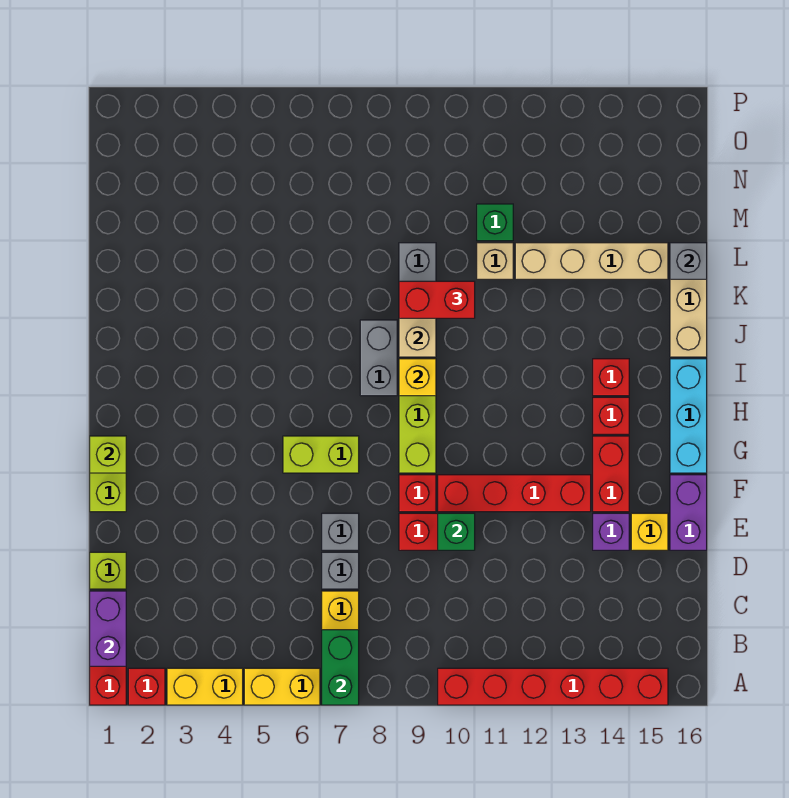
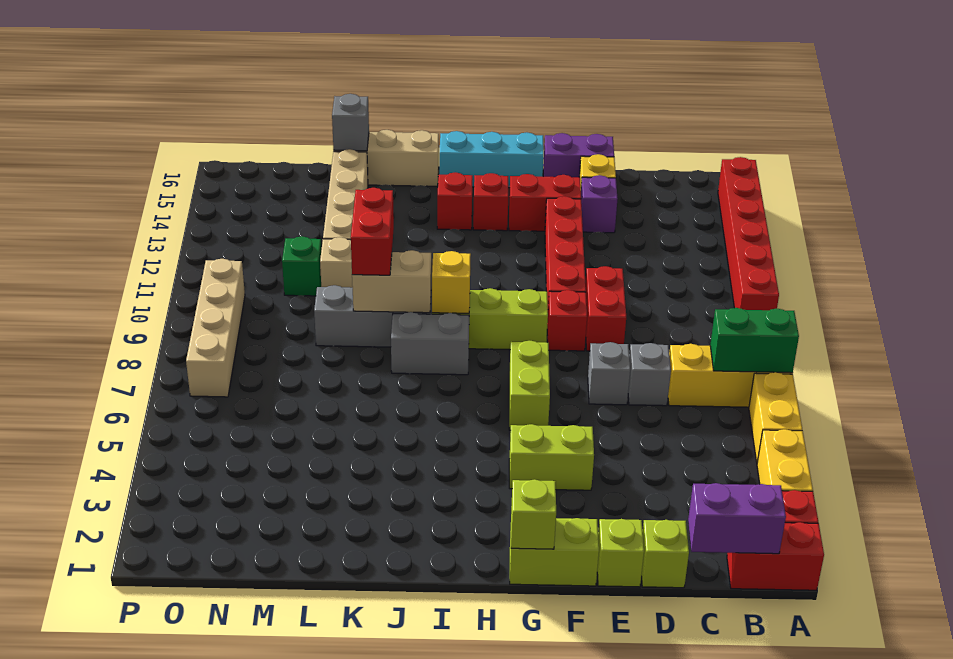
none -> lime 1x1 brick [597,519,644,587]
green 1x1 brick [438,513,475,550] -> none
none -> lime 1x2 brick [509,424,594,490]
none -> tan 1x4 brick [186,259,245,397]

